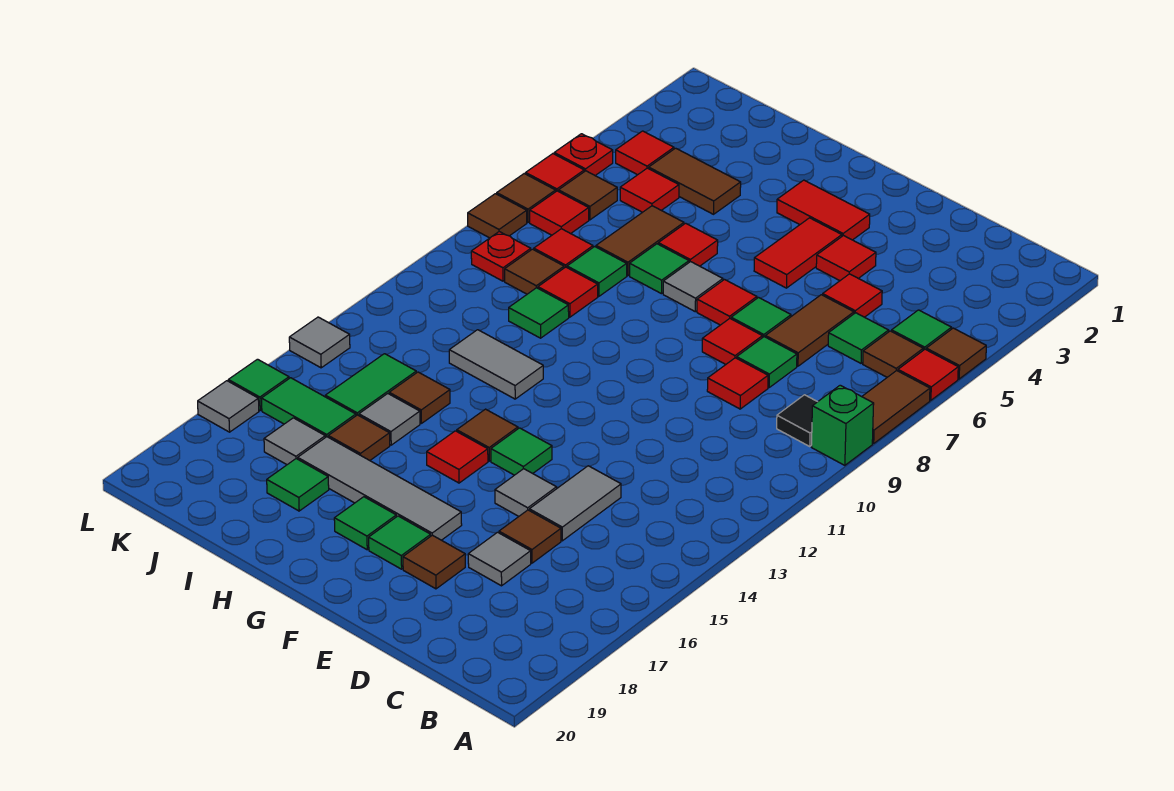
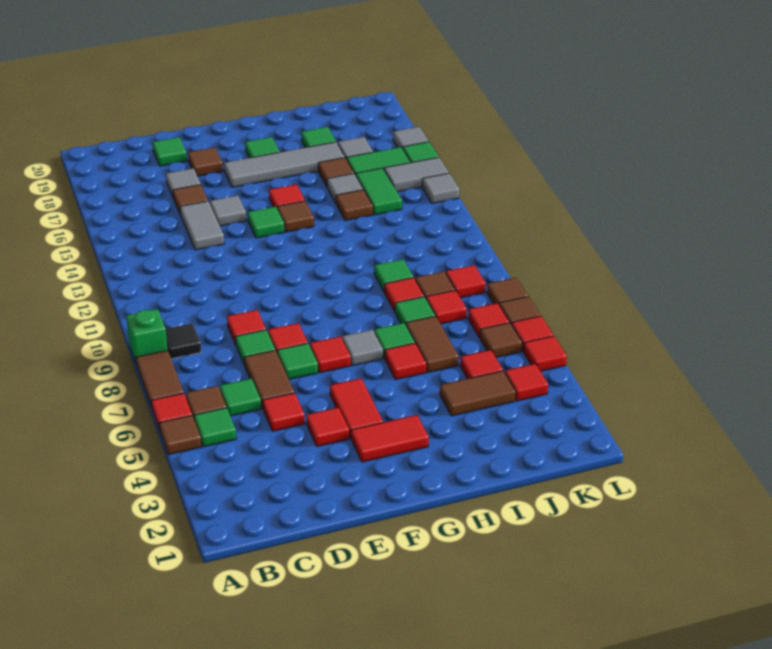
green 1x1 tile [369,516,431,569] -> green 1x1 tile moved to [152,137,187,166]
grey 1x2 tile [449,330,543,399] -> grey 1x2 tile moved to [384,157,449,192]
red 1x1 plate [471,232,531,281] -> red 1x1 tile [446,265,486,298]
red 1x1 plate [554,134,613,175] -> red 1x1 tile [524,336,567,371]

